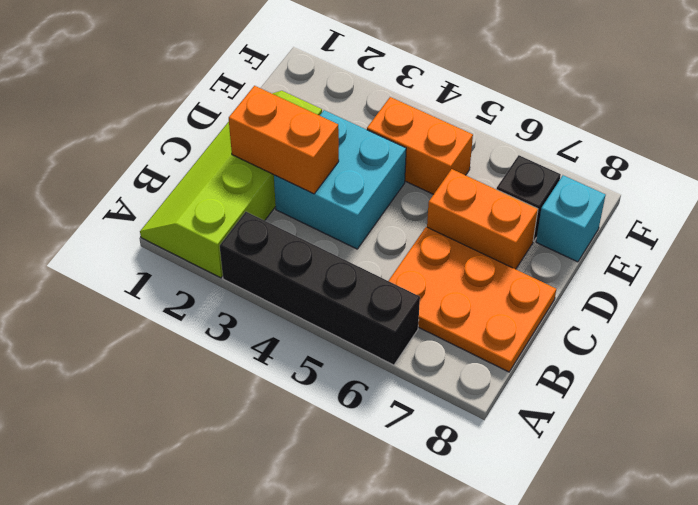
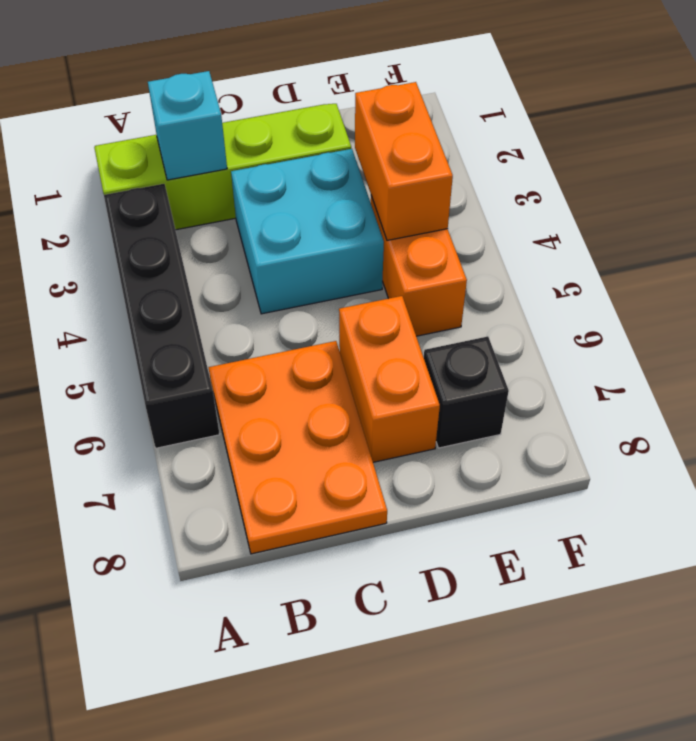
orange 1x2 brick [229,86,339,194] -> orange 1x2 brick moved to [355,82,453,240]
cyan 1x1 brick [536,175,606,262] -> cyan 1x1 brick moved to [148,71,227,180]

